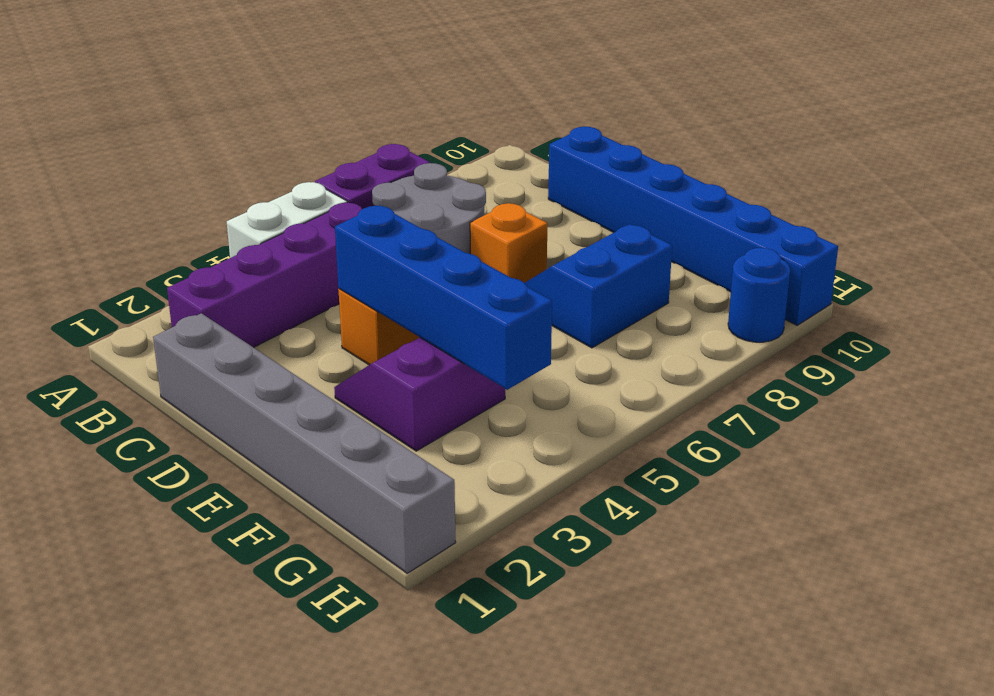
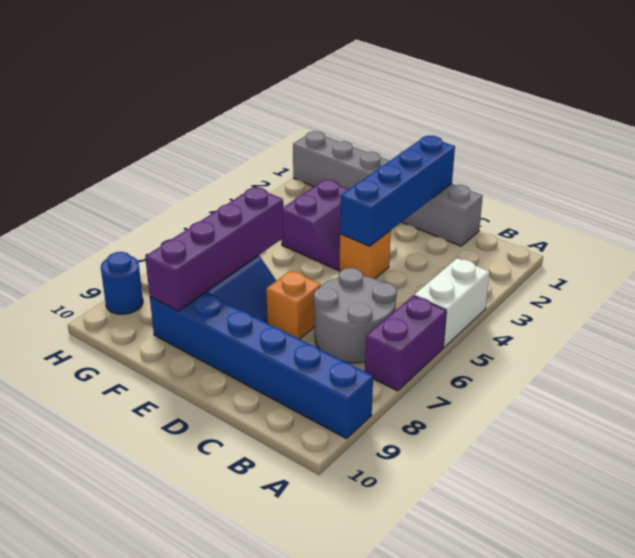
purple 1x4 brick [167,202,362,348] -> purple 1x4 brick moved to [145,187,284,311]
blue 1x6 brick [548,127,838,325] -> blue 1x6 brick moved to [150,293,373,439]
blue 1x4 brick [335,205,552,390] -> blue 1x4 brick turned to [340,136,455,246]

